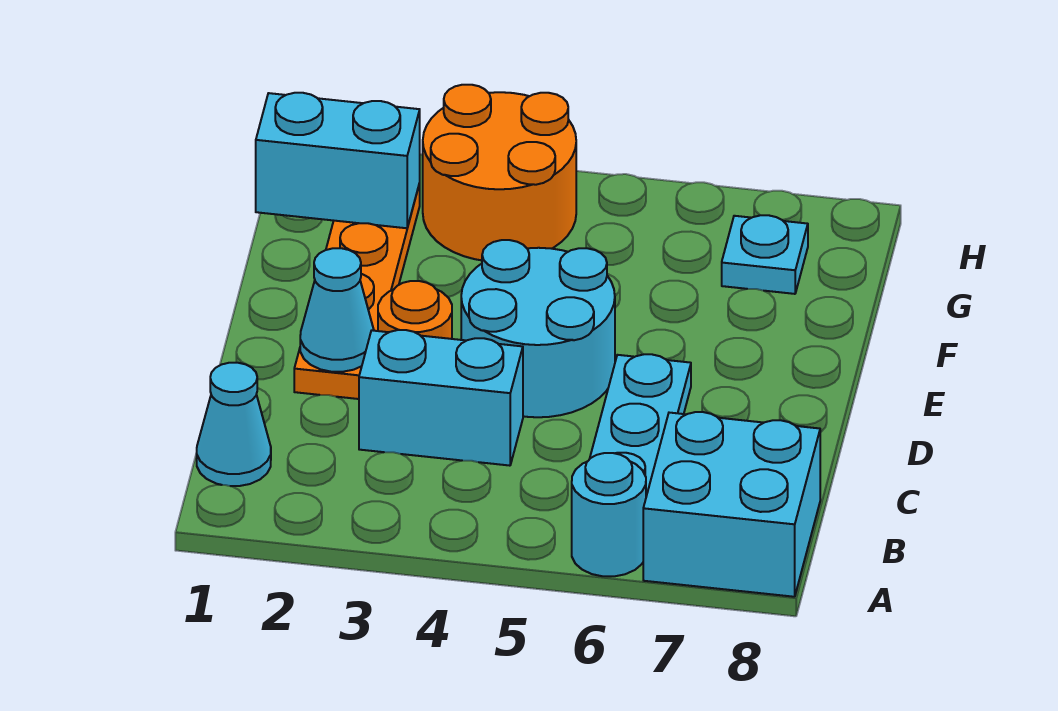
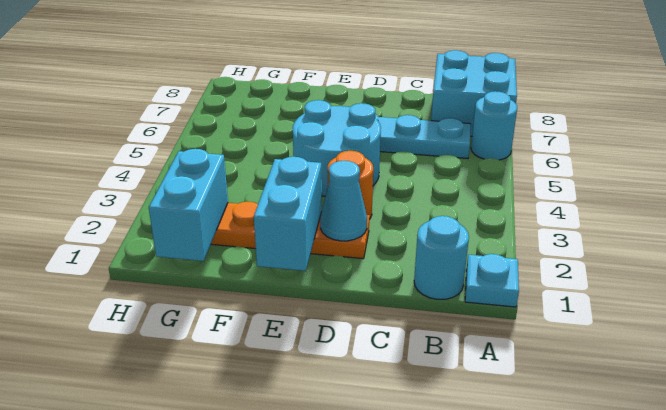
cyan 1x1 cone [197,363,271,486] -> cyan 1x1 round brick [414,216,469,299]
cyan 1x2 brick [359,330,523,466] -> cyan 1x2 brick moved to [254,157,322,271]
orange 2x2 round brick [423,85,576,260] -> none
cyan 1x1 plate [722,215,808,294] -> cyan 1x1 plate moved to [465,254,519,307]

